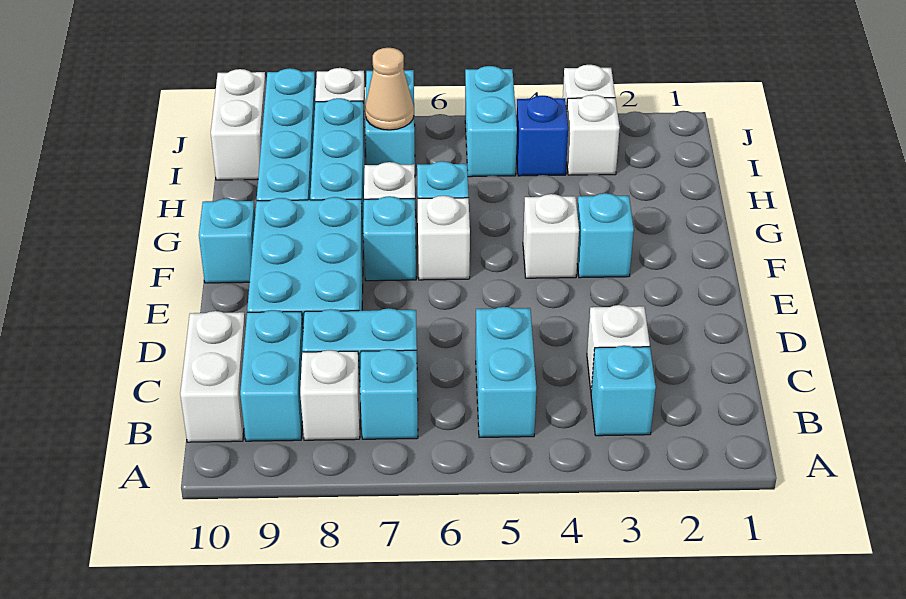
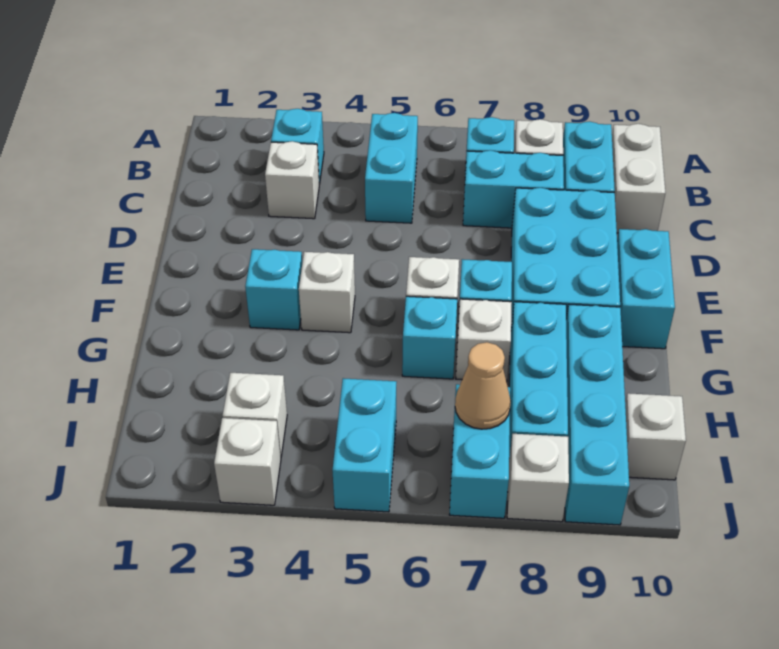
cyan 1x1 brick [199,199,255,283] -> cyan 1x2 brick [617,229,675,349]
blue 1x1 brick [516,96,568,176] -> none
white 1x2 brick [211,69,266,180] -> white 1x1 brick [625,393,686,480]

